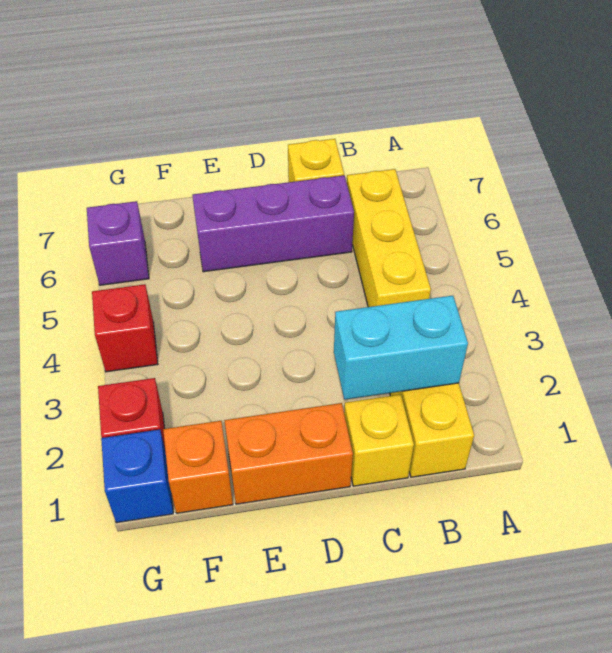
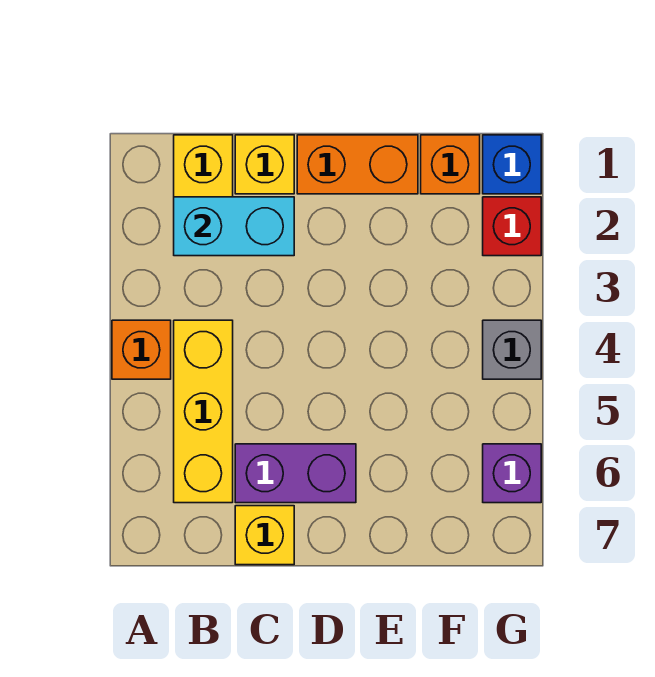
none -> orange 1x1 brick [112,320,171,379]
purple 1x3 brick [192,176,354,272] -> purple 1x2 brick [235,444,356,503]
red 1x1 brick [92,284,158,372] -> grey 1x1 brick [483,320,541,379]

